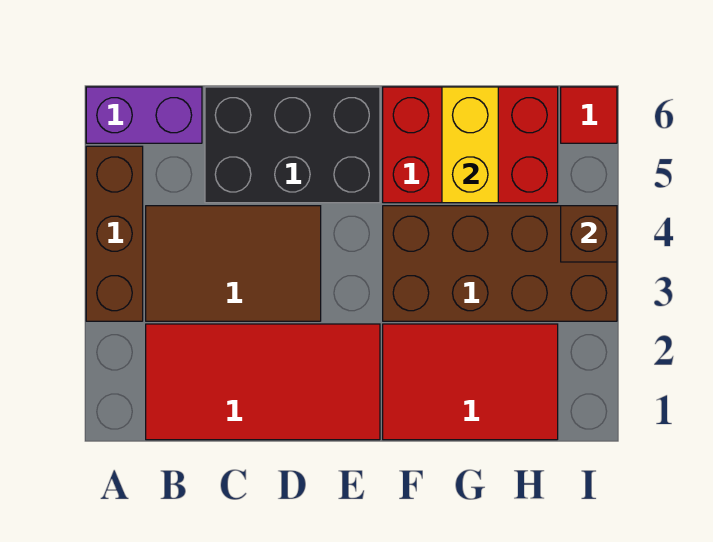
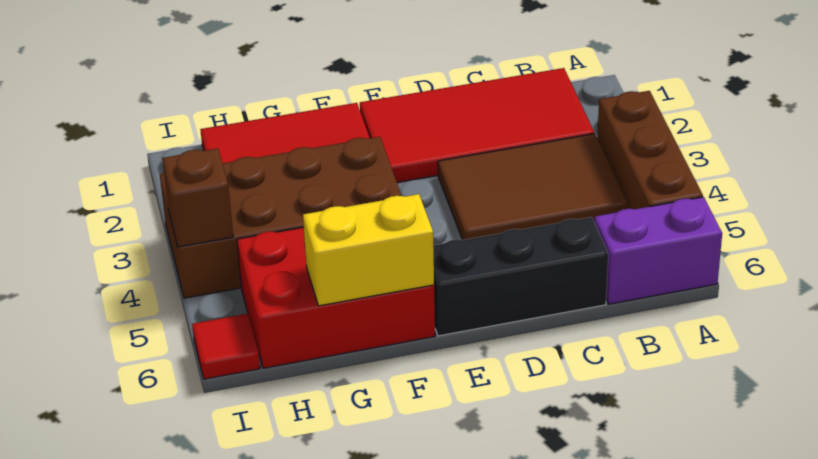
black 2x3 brick [205,87,380,203] -> black 1x3 brick [433,217,608,336]
yellow 1x2 brick [442,87,498,203] -> yellow 1x2 brick turned to [303,194,434,306]

